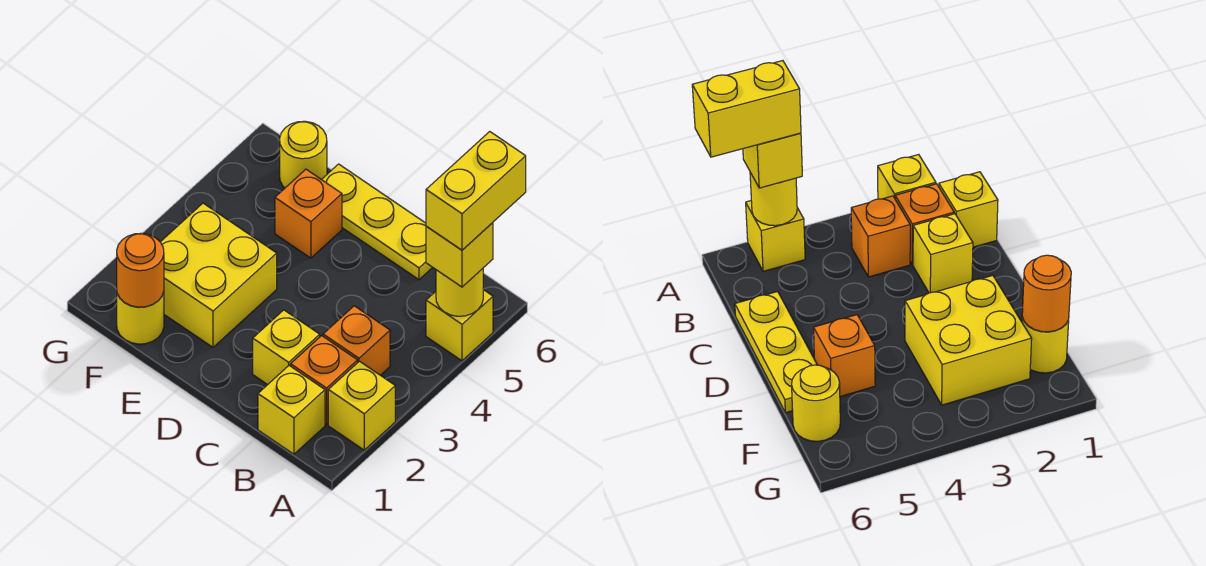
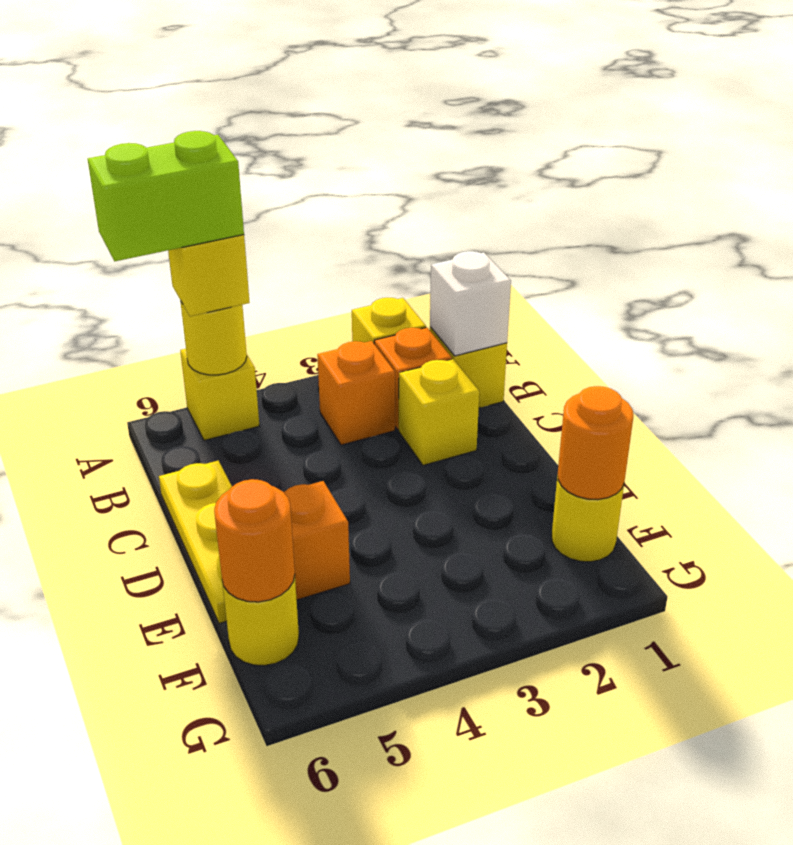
yellow 1x2 brick [426,132,526,250] -> lime 1x2 brick [88,131,244,261]
none -> white 1x1 brick [430,251,511,356]
yellow 2x2 brick [161,203,277,347] -> none
none -> orange 1x1 round brick [214,479,295,602]

